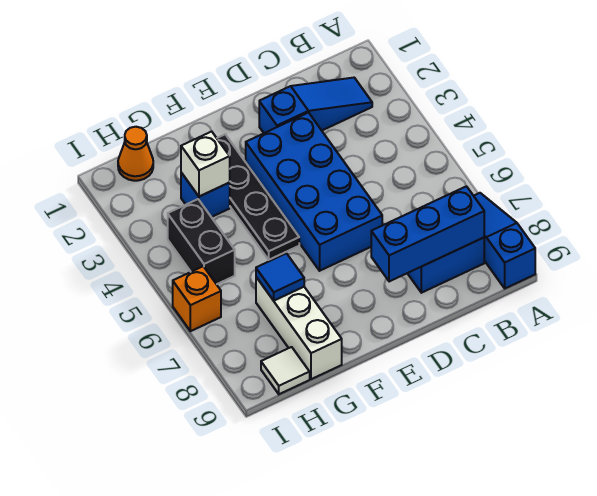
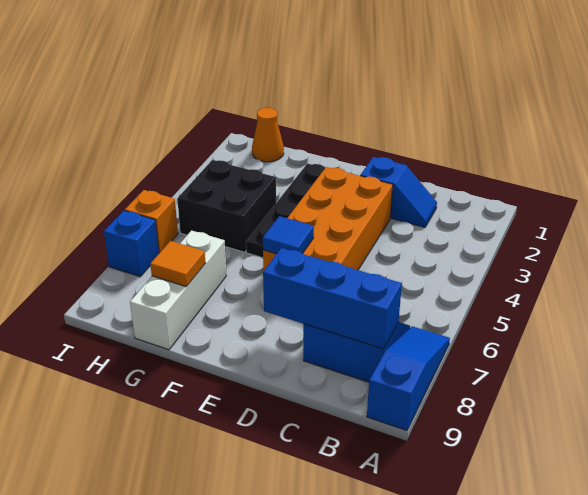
blue 1x3 slope [259,78,372,133] -> blue 1x2 slope [360,157,437,227]
blue 2x4 brick [246,113,382,271] -> orange 2x4 brick [263,167,393,272]
blue 1x1 brick [181,173,230,217] -> blue 1x1 brick moved to [104,211,159,277]
white 1x1 brick [181,131,230,196] -> none
blue 1x1 tile [256,253,304,301] -> blue 1x1 tile moved to [263,216,314,254]
none -> orange 1x1 tile [150,241,205,287]
black 1x2 brick [168,199,235,284] -> black 2x2 brick [177,160,276,252]
white 1x1 tile [261,347,310,394] -> none

